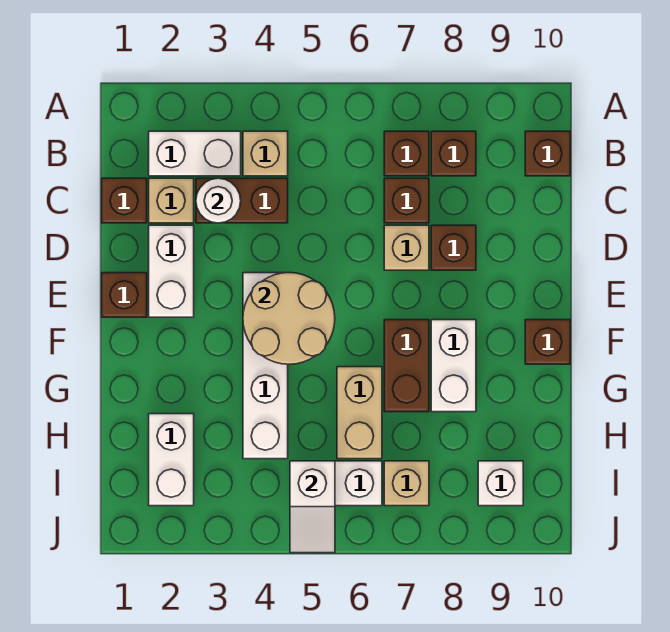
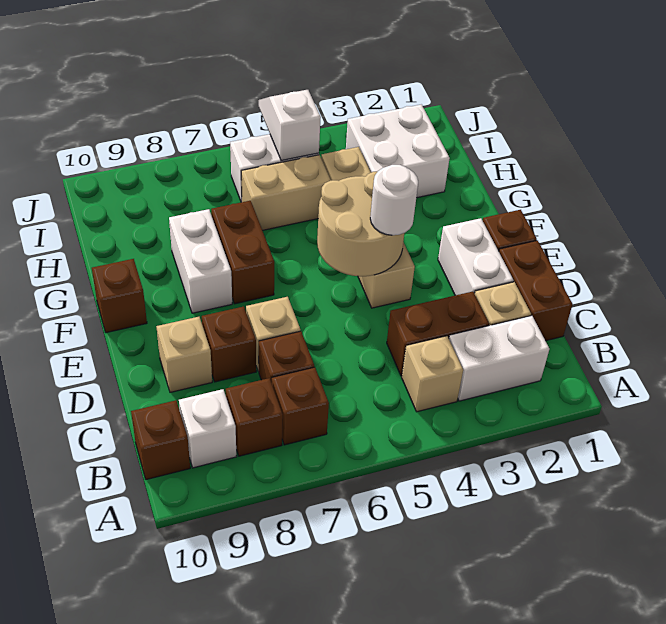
brown 1x1 brick [102,178,147,223] -> brown 1x2 brick [499,240,573,341]
white 1x1 round brick [196,178,241,223] -> white 1x1 round brick moved to [370,165,418,235]
white 1x4 brick [243,273,288,459] -> tan 1x4 brick [321,147,415,308]
tan 1x2 brick [337,367,382,459] -> tan 1x2 brick turned to [241,155,331,230]
white 1x2 brick [149,414,194,506] -> white 2x2 brick [346,104,450,198]
tan 1x1 brick [384,461,429,506] -> tan 1x1 brick moved to [156,317,212,392]
white 1x1 brick [478,461,523,506] -> white 1x1 brick moved to [179,389,237,468]

